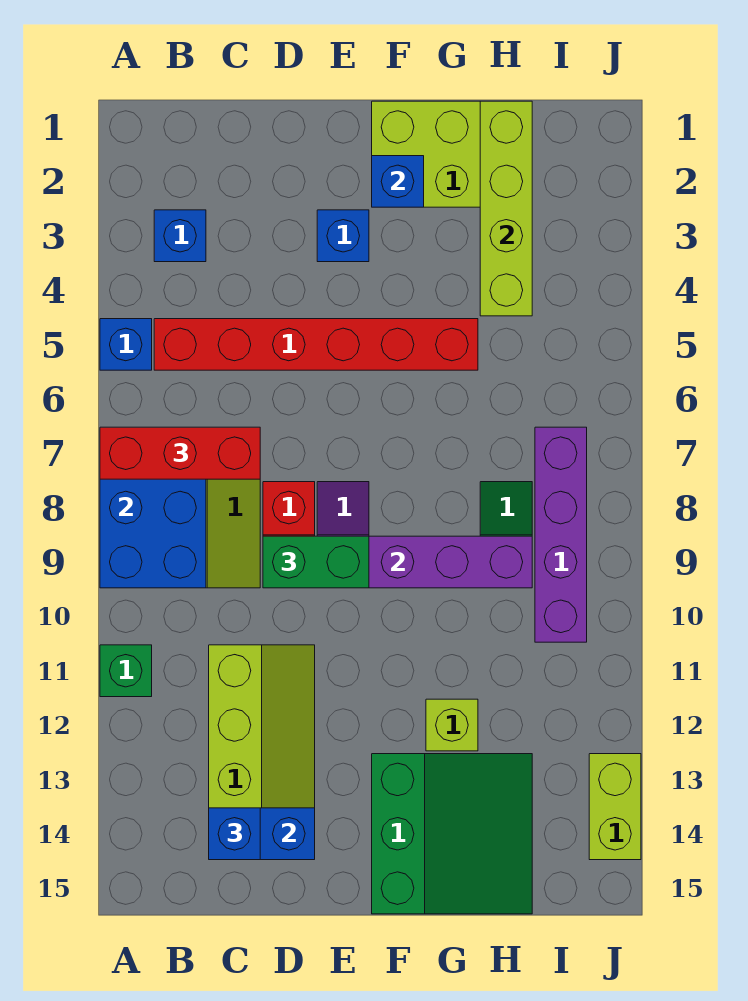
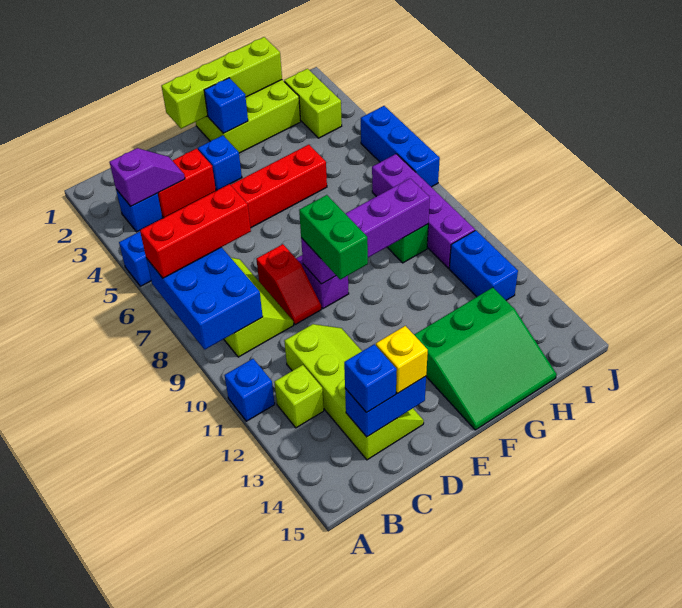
green 1x1 brick [100,645,152,697] -> blue 1x1 brick [225,359,275,421]
none -> purple 1x2 slope [109,148,185,206]
none -> red 1x2 brick [158,149,216,218]
green 1x2 brick [263,536,369,588] -> green 1x2 brick turned to [299,195,368,279]
none -> yellow 1x1 brick [376,326,428,394]
green 3x3 slope [372,754,532,914] -> green 3x3 slope turned to [414,288,557,430]
lime 1x1 brick [426,699,478,751] -> lime 1x1 brick moved to [274,365,324,428]
lime 1x4 brick [480,101,532,316] -> lime 1x4 brick turned to [161,37,282,129]
none -> blue 1x2 brick [449,230,518,300]
none -> blue 1x3 brick [361,106,440,187]
lime 1x2 brick [589,754,641,860] -> lime 1x2 brick moved to [284,69,342,138]

